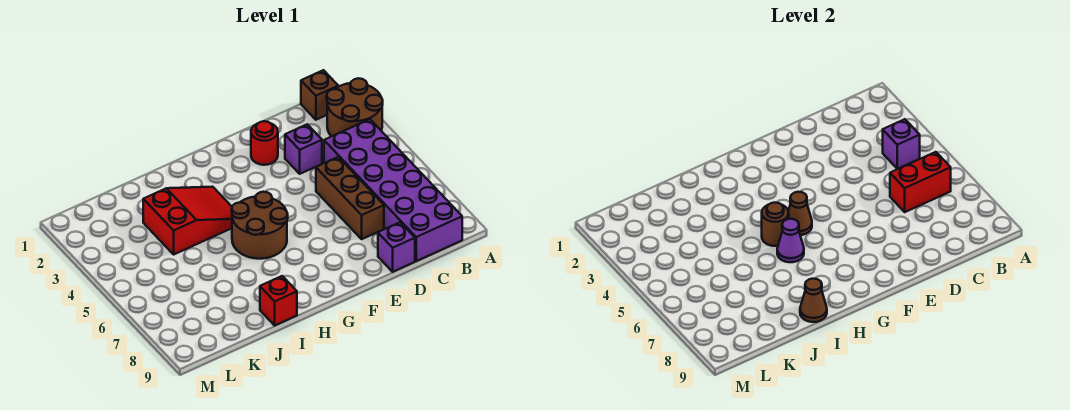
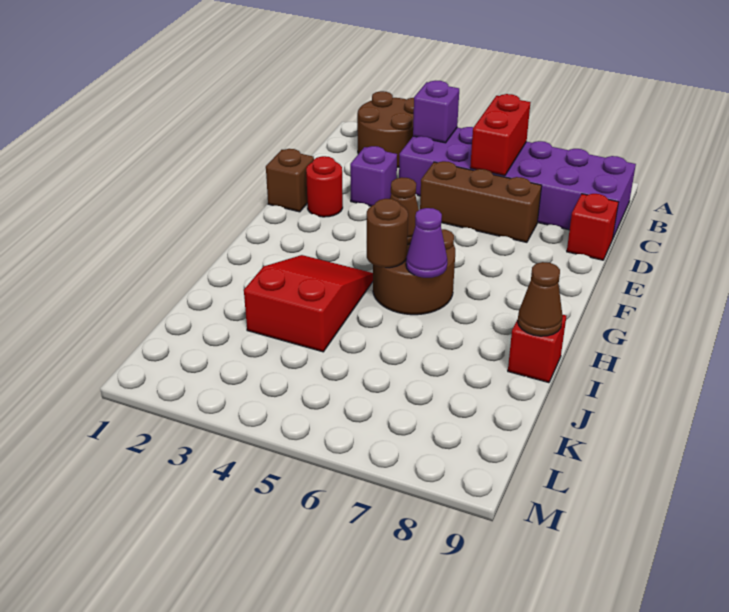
brown 1x1 brick [301,70,338,120] -> brown 1x1 brick moved to [266,149,314,212]
purple 1x1 brick [378,222,415,272] -> red 1x1 brick [567,194,619,260]

